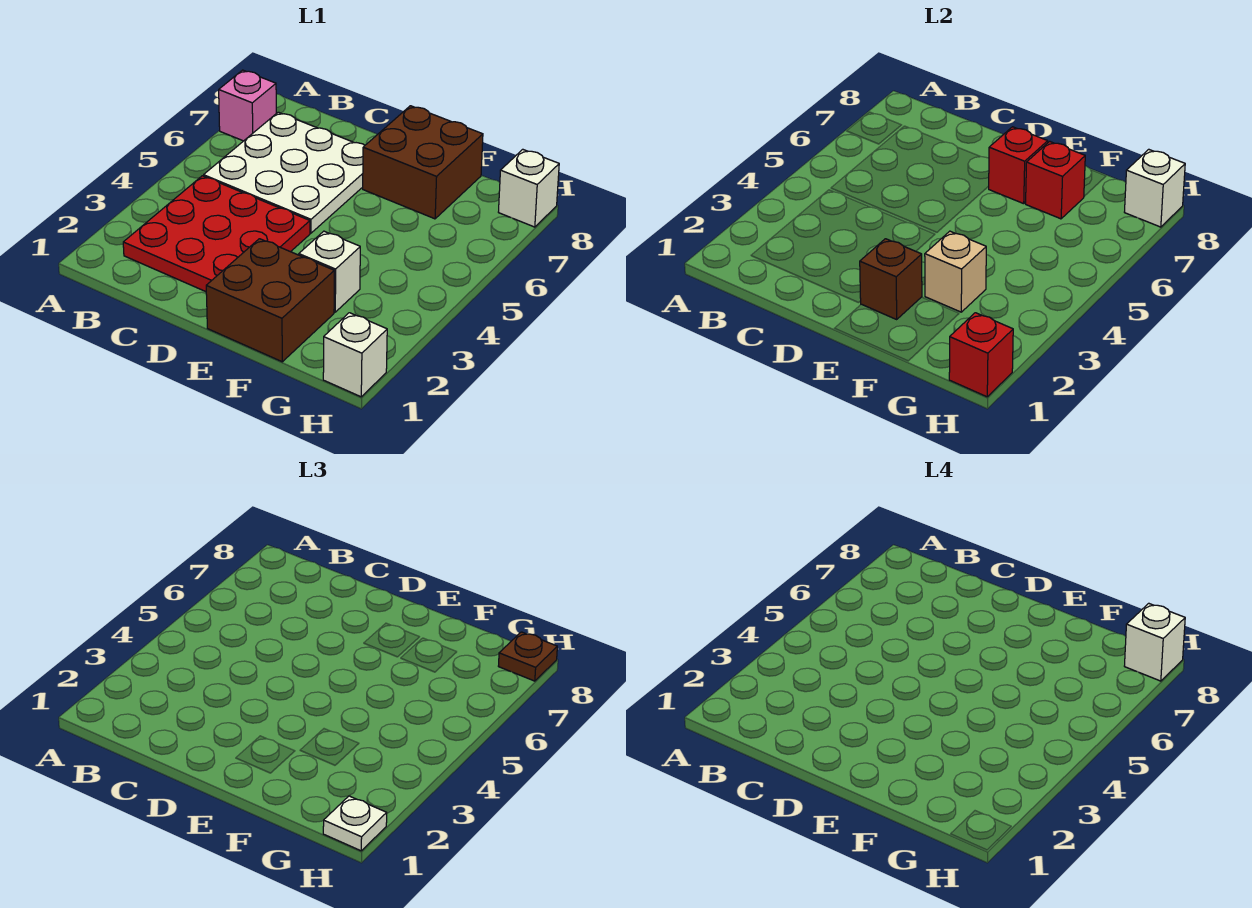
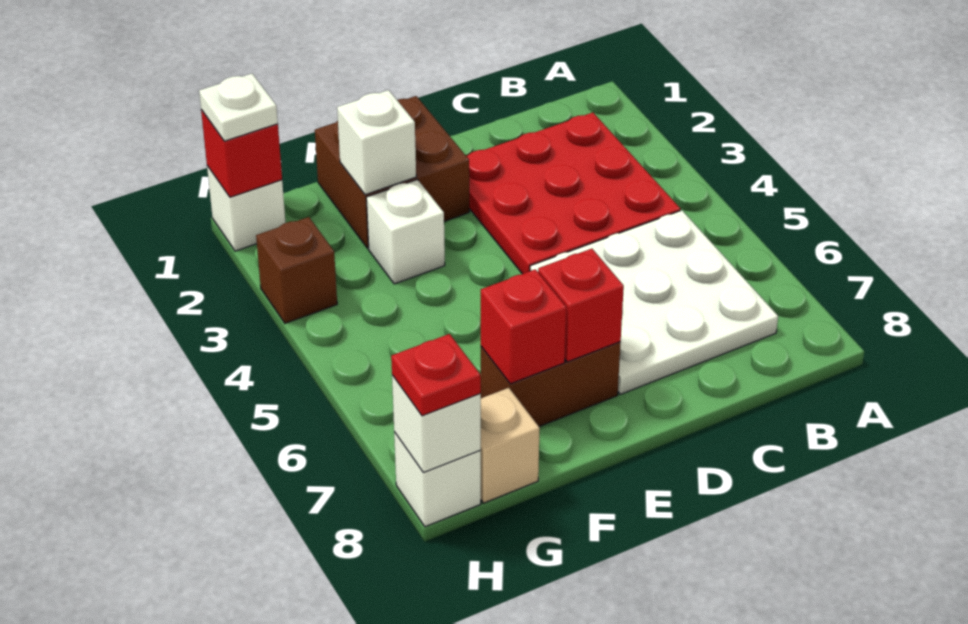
pink 1x1 brick [219,70,276,141] -> none
brown 1x1 brick [860,239,922,319] -> brown 1x1 brick moved to [256,217,337,323]
brown 2x2 brick [363,106,483,219] -> brown 1x2 brick [480,342,621,426]
tan 1x1 brick [925,231,986,312] -> tan 1x1 brick moved to [480,388,540,503]
brown 1x1 plate [499,632,557,681] -> red 1x1 plate [391,334,481,416]
white 1x1 brick [1125,603,1185,681] -> white 1x1 brick moved to [337,90,416,195]

